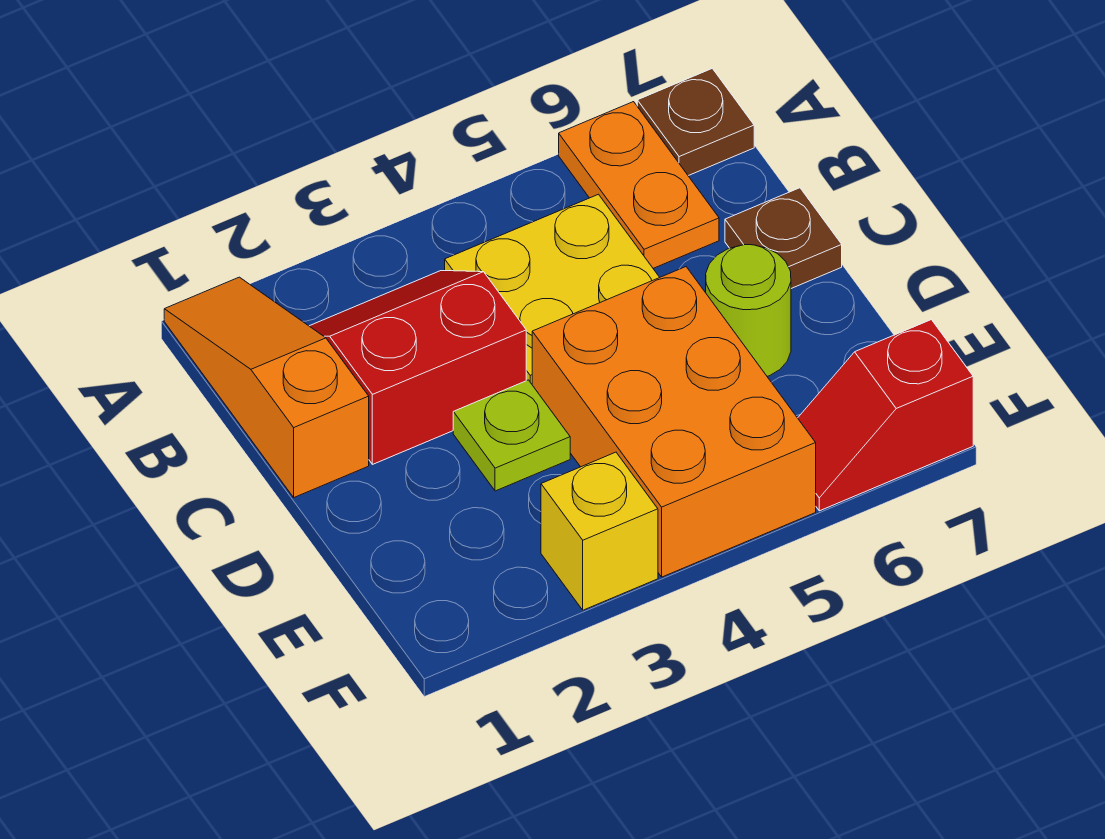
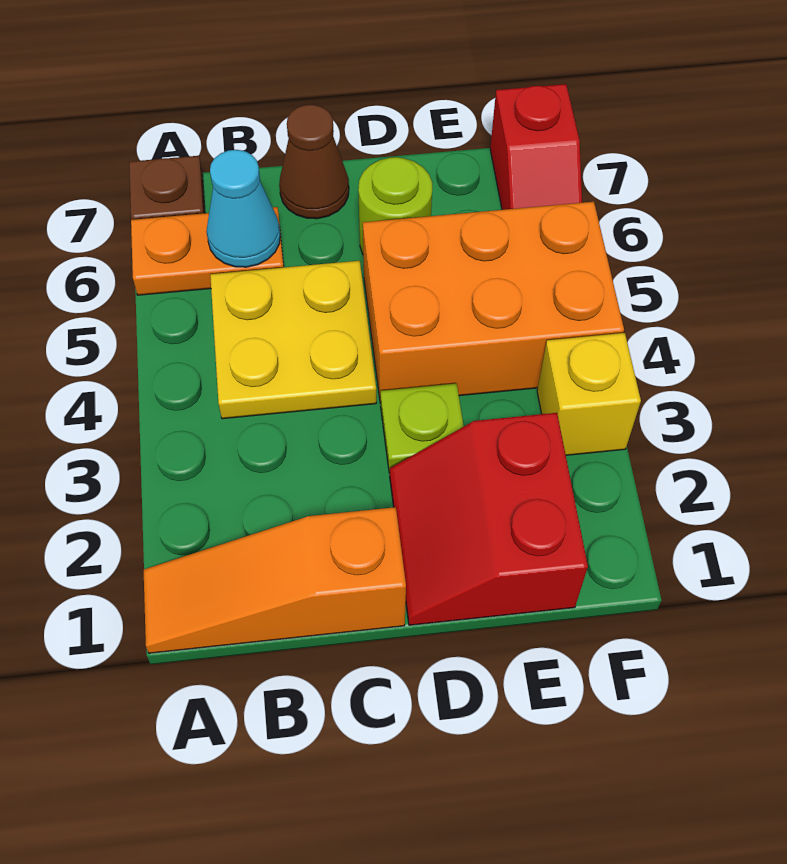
red 2x2 slope [310,271,526,464] -> red 2x2 slope moved to [390,413,588,625]
none -> cyan 1x1 cone [206,150,280,267]
brown 1x1 plate [725,188,842,288] -> brown 1x1 cone [279,105,349,219]

